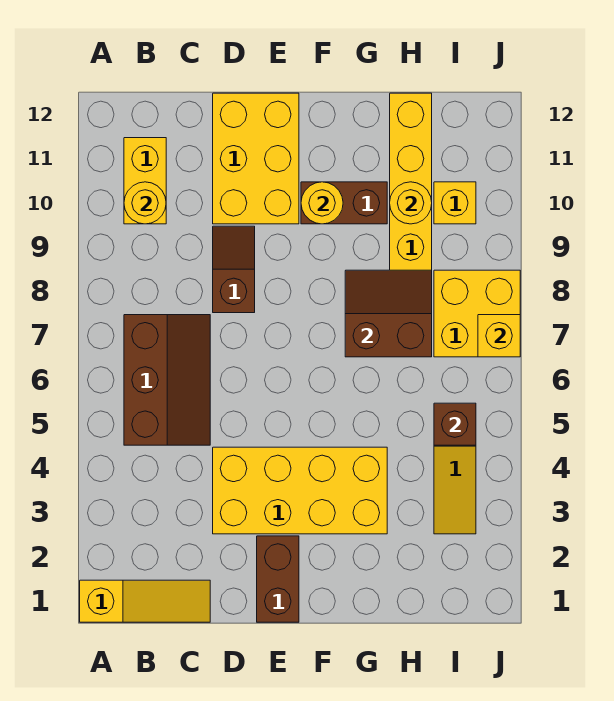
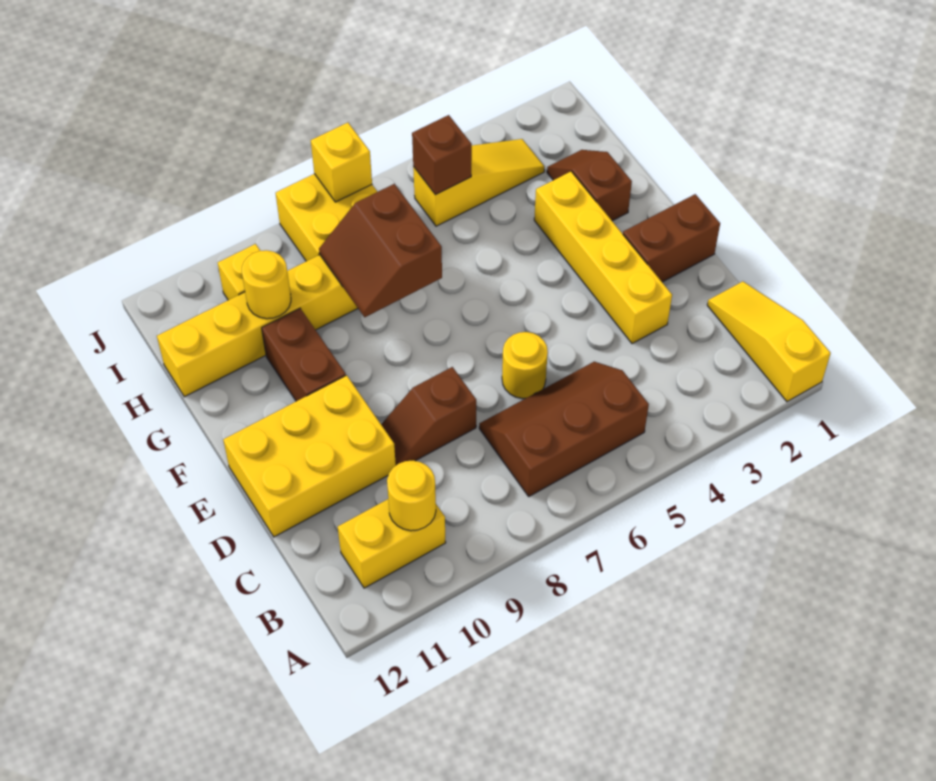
yellow 2x4 brick [213,447,387,534] -> yellow 1x4 brick [534,171,672,344]
yellow 1x1 round brick [301,182,343,224] -> yellow 1x1 round brick moved to [502,332,548,399]
none -> brown 1x2 slope [547,150,632,221]

